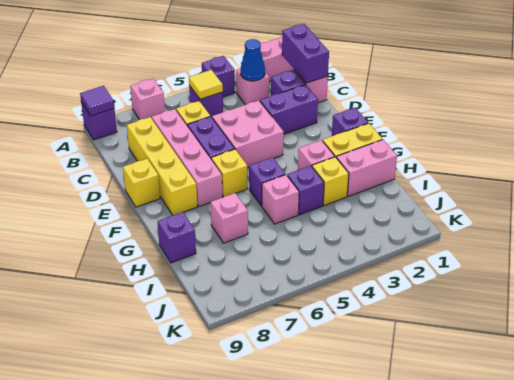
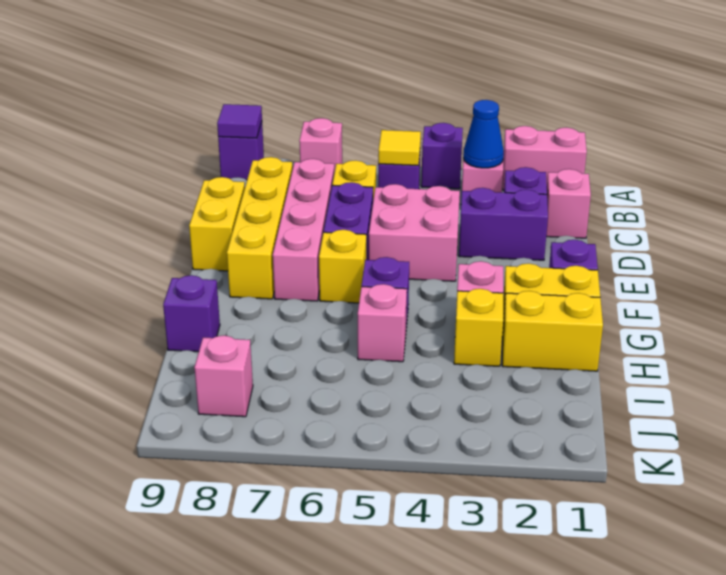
purple 1x2 brick [282,24,329,83] -> none
yellow 1x1 brick [123,159,160,207] -> yellow 1x2 brick [189,177,245,271]
pink 1x2 brick [336,140,397,196] -> yellow 1x2 brick [502,291,603,371]
purple 1x1 brick [287,166,324,215] -> none
pink 1x1 brick [211,193,248,243] -> pink 1x1 brick moved to [194,335,253,417]

